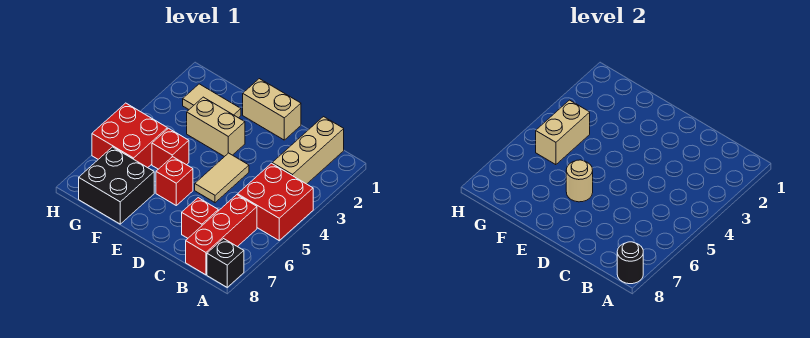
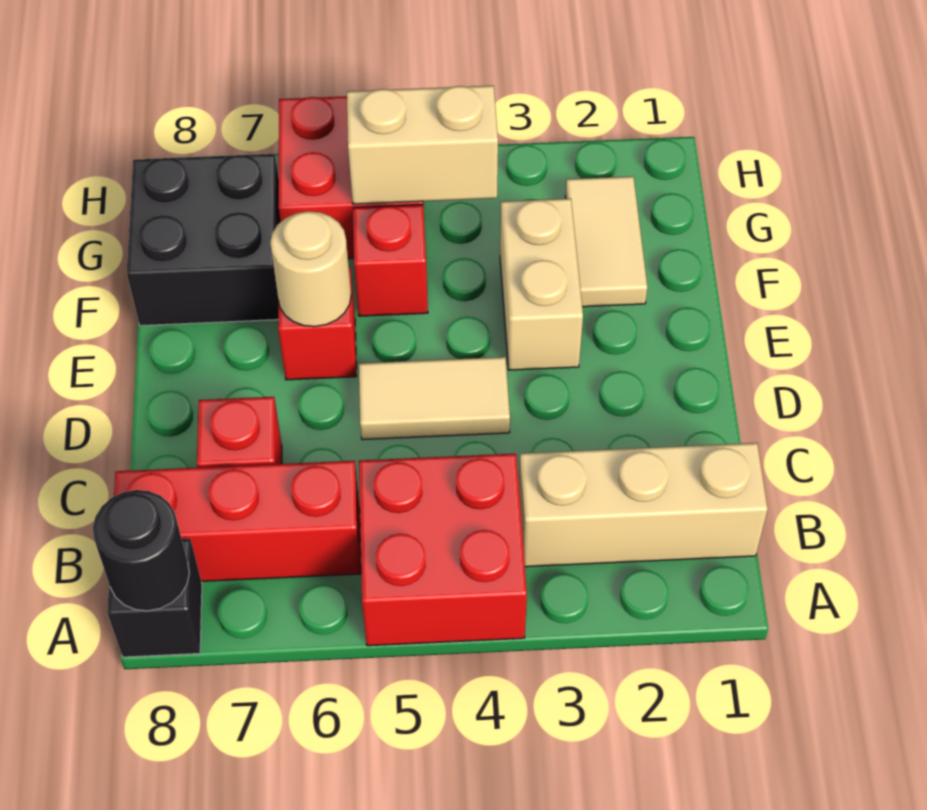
tan 1x2 brick [243,79,301,140] -> none

